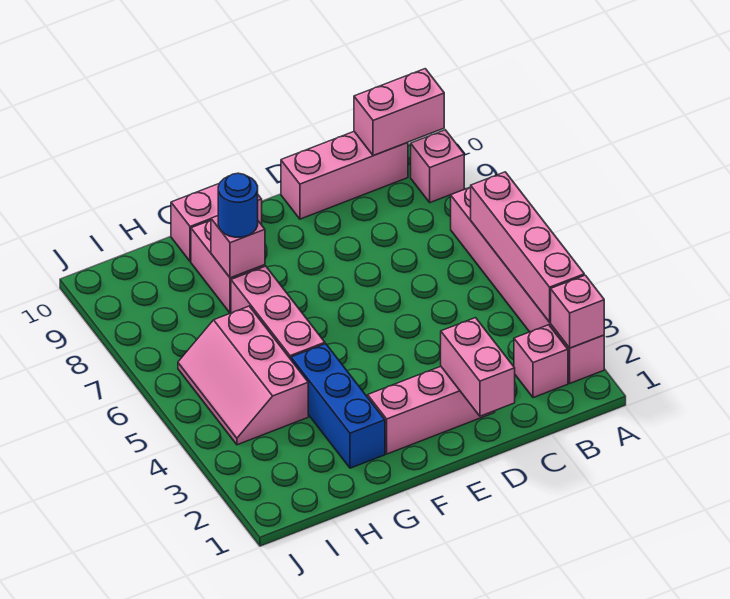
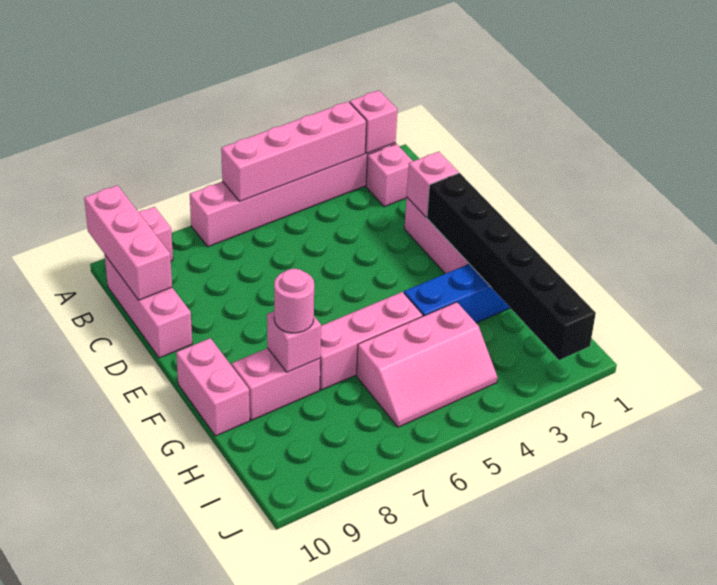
pink 1x2 brick [354,69,444,156] -> pink 1x3 brick [84,185,172,300]
pink 1x2 brick [441,318,515,416] -> pink 1x1 brick [407,152,459,217]
none -> black 1x6 brick [427,173,596,360]
blue 1x1 round brick [218,173,258,237] -> pink 1x1 round brick [274,268,314,333]

